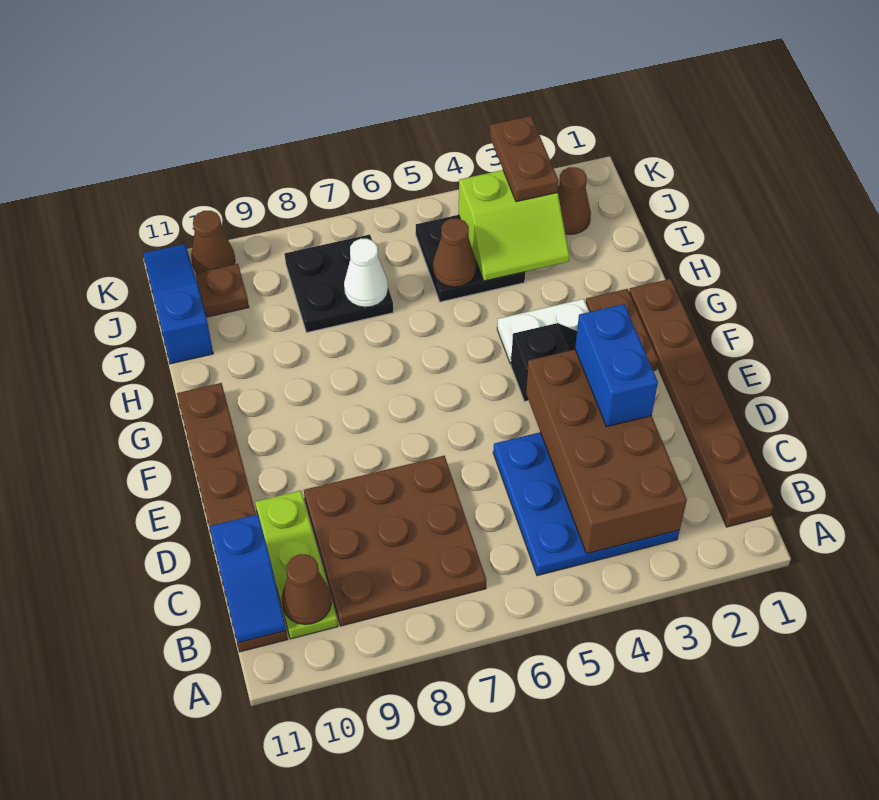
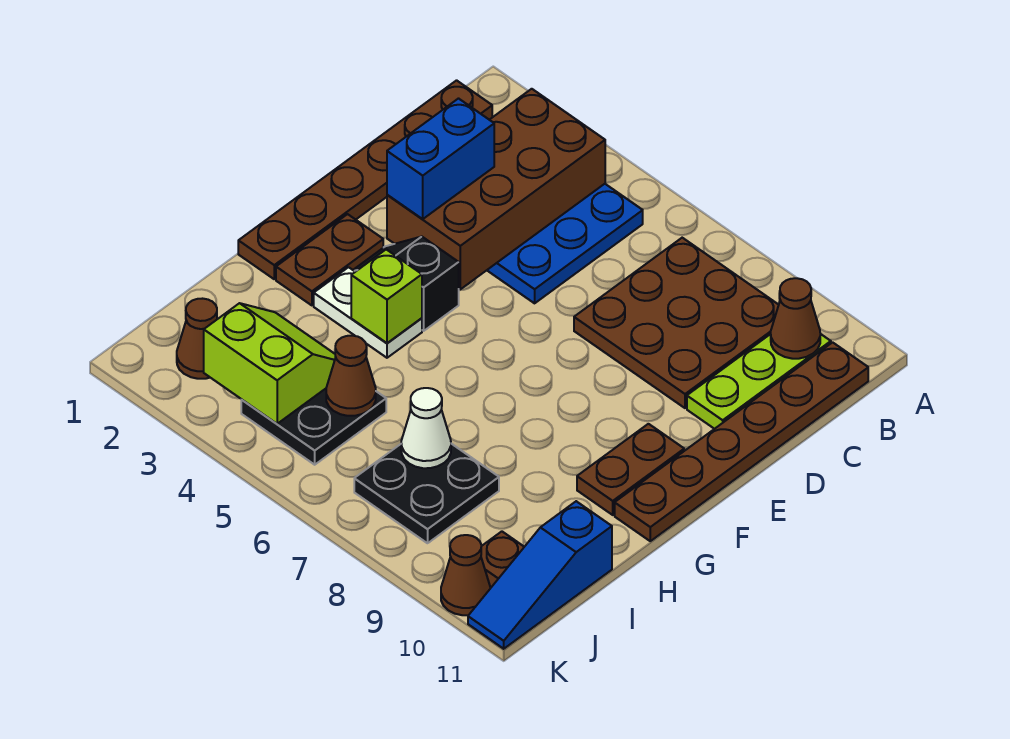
blue 1x2 slope [210,514,286,643] -> none
none -> lime 1x1 brick [351,249,422,343]
brown 1x2 plate [490,116,559,202] -> brown 1x2 plate moved to [577,424,684,515]

